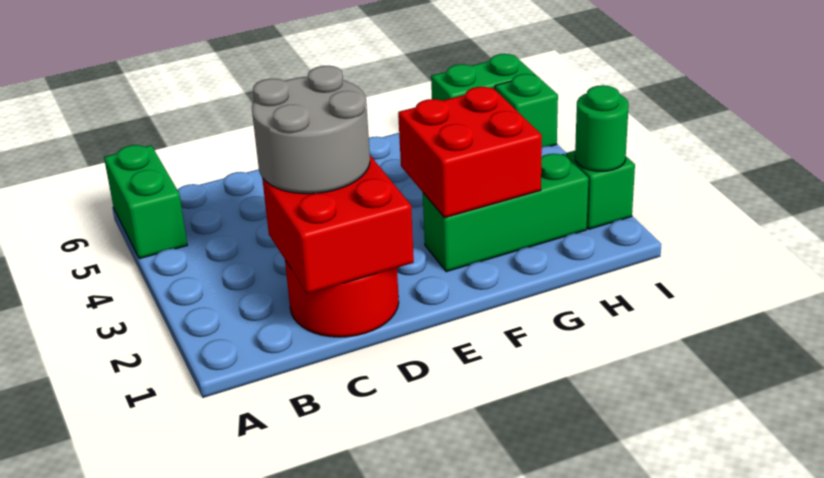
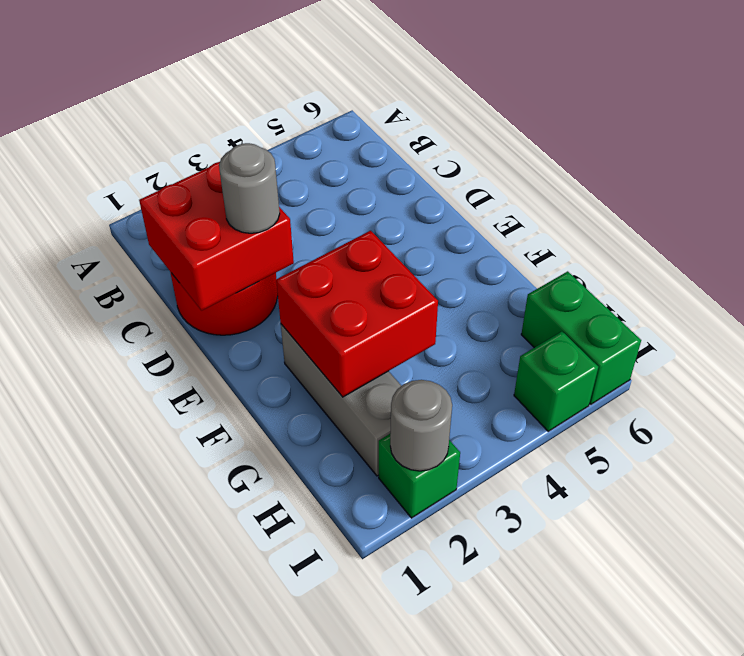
green 1x2 brick [104,145,187,259] -> none
grey 2x2 round brick [252,66,370,194] -> grey 1x1 round brick [219,143,280,233]
green 1x3 brick [423,154,589,272] -> grey 1x3 brick [281,324,401,476]
green 1x1 round brick [575,85,629,171] -> grey 1x1 round brick [390,380,452,471]

